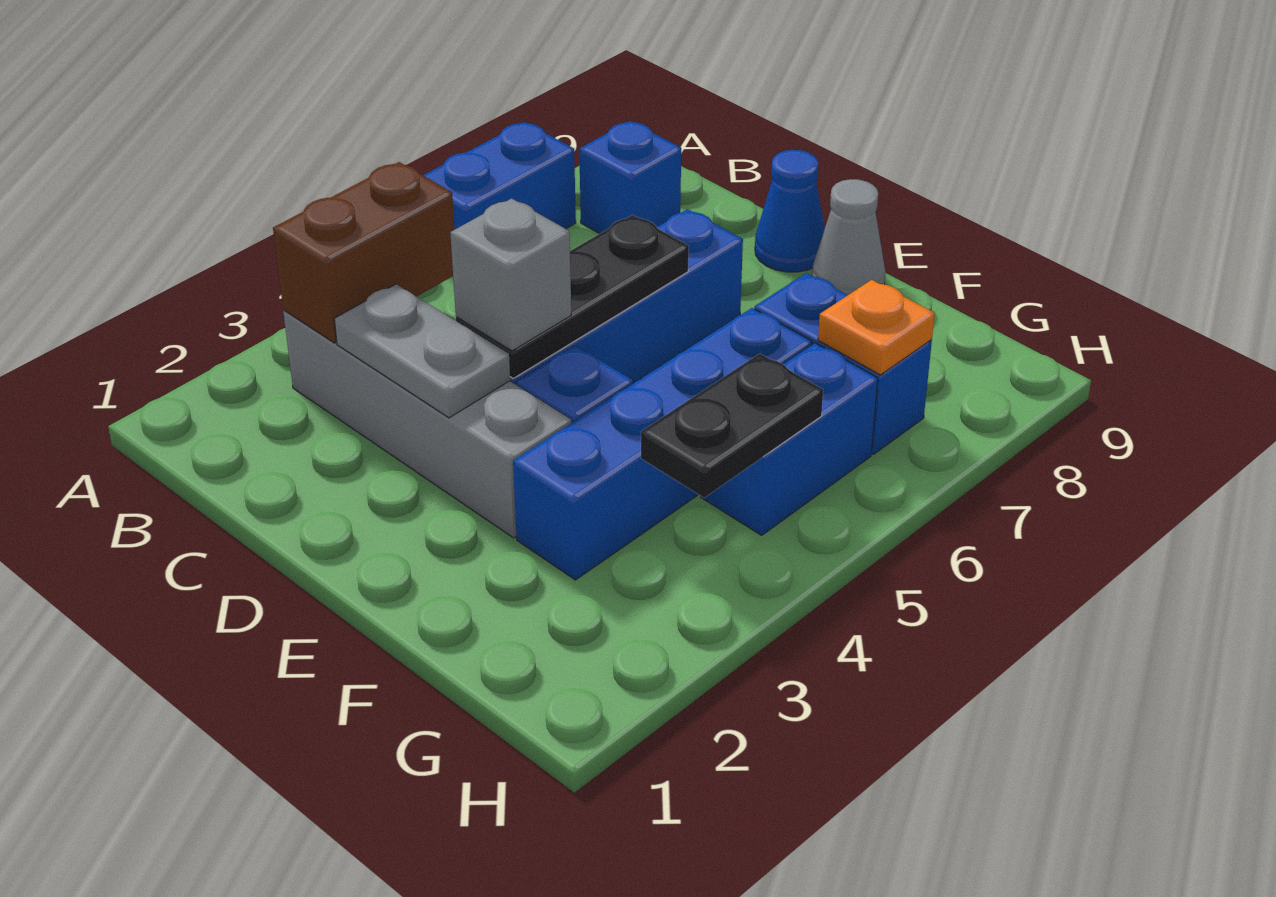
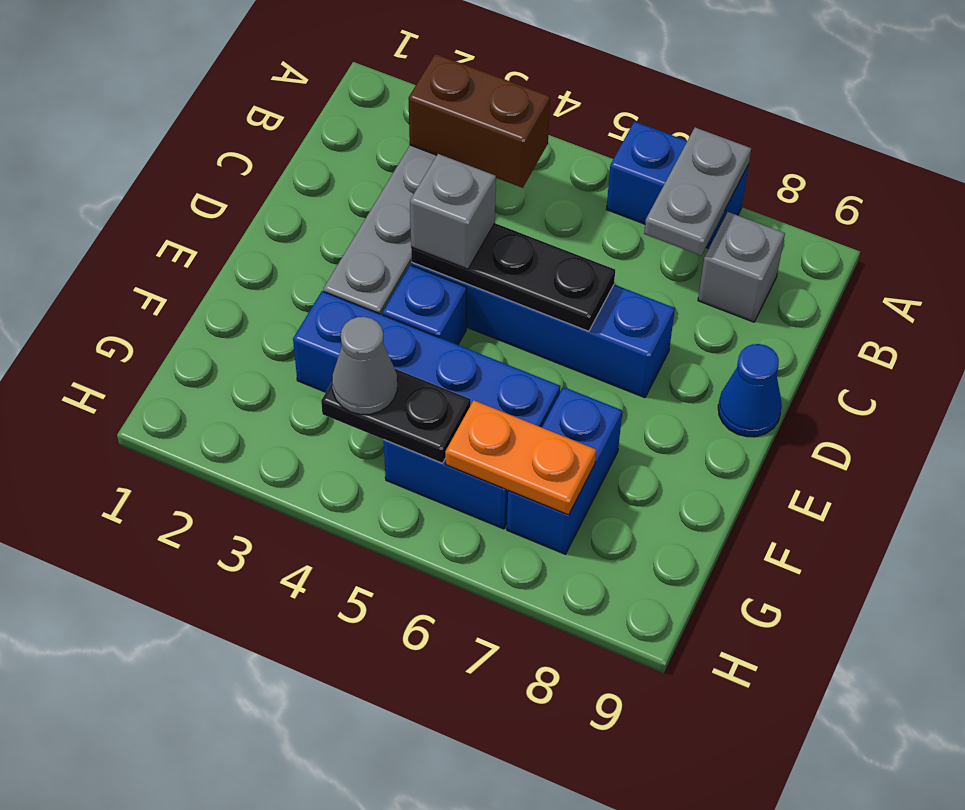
blue 1x1 brick [579,121,681,234] -> grey 1x1 brick [698,212,785,322]
grey 1x2 plate [334,284,510,418] -> grey 1x2 plate moved to [644,128,751,256]
grey 1x1 cone [812,179,886,295] -> grey 1x1 cone moved to [332,317,397,414]
orange 1x1 plate [818,280,935,375] -> orange 1x2 plate [445,401,596,515]

